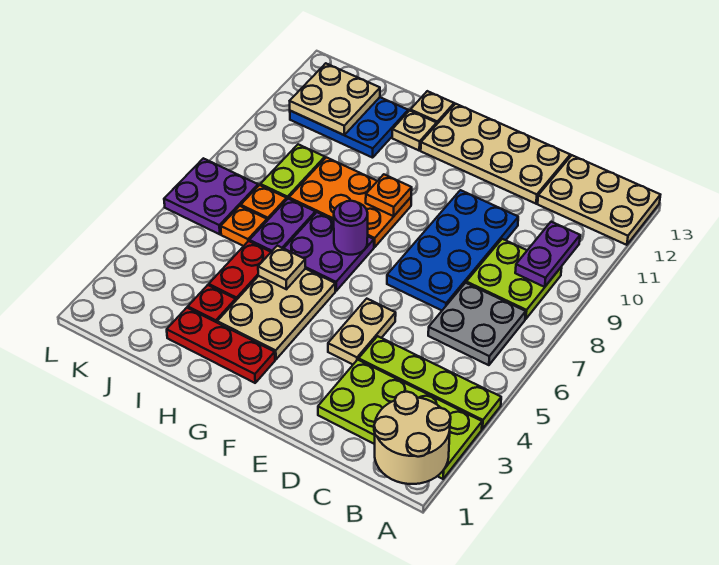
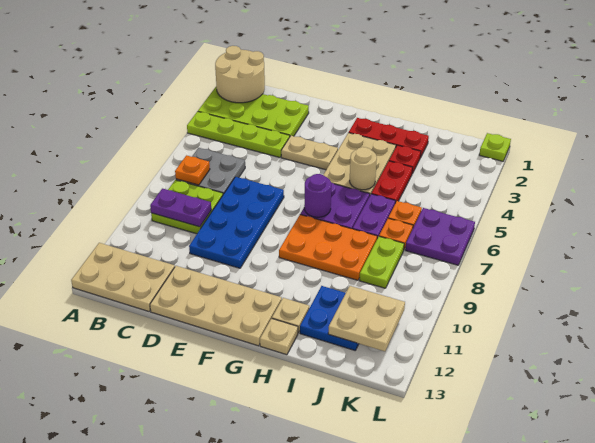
purple 1x2 plate [515,222,580,287] -> purple 1x2 plate turned to [150,189,211,227]
tan 1x2 plate [328,299,396,364] -> tan 1x2 plate turned to [281,136,338,170]
orange 1x1 plate [366,174,412,216] -> orange 1x1 plate moved to [175,155,210,185]
tan 1x1 plate [258,246,306,289] -> tan 1x1 round brick [350,147,377,190]
blue 2x3 plate [290,97,408,158] -> blue 2x2 plate [300,286,359,350]
none -> lime 1x1 plate [479,133,511,161]

